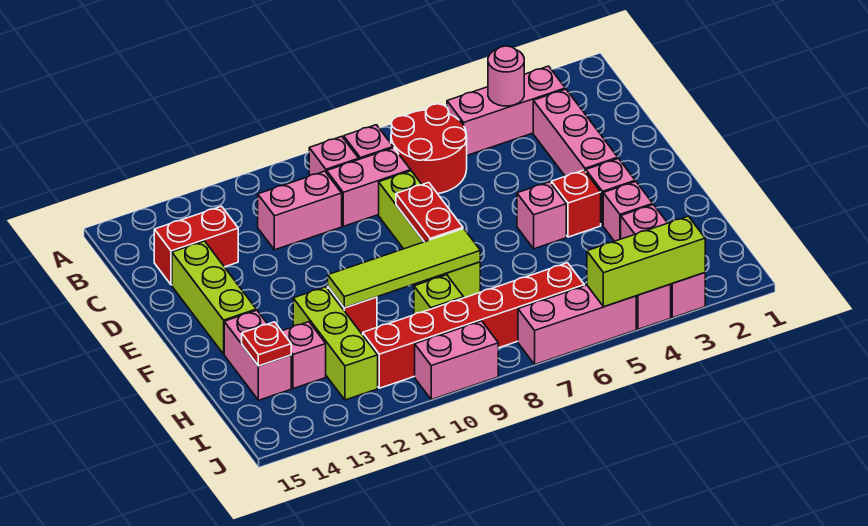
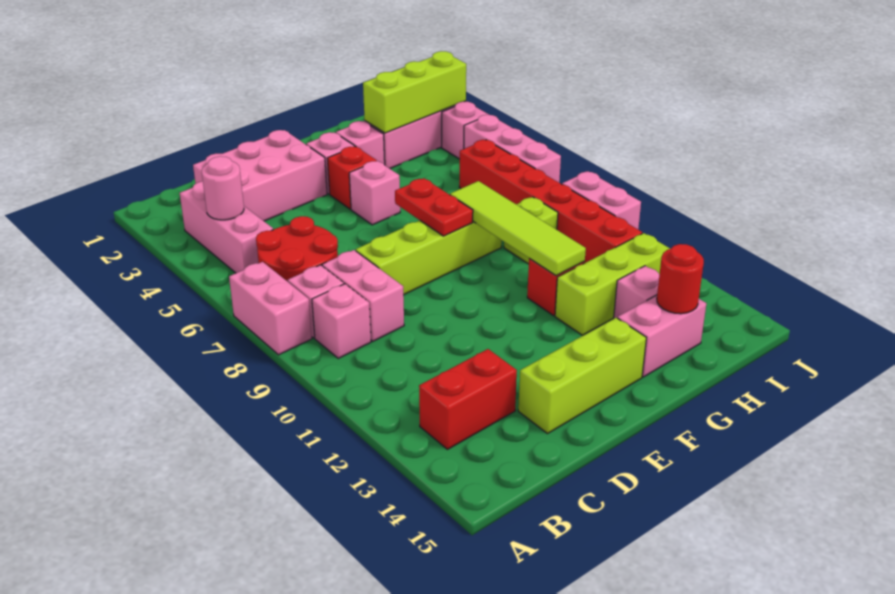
pink 1x3 brick [533,89,618,176] -> pink 2x3 brick [193,130,327,221]
pink 1x2 brick [258,171,342,250] -> pink 1x2 brick moved to [229,262,312,355]
red 1x2 brick [154,206,238,285] -> red 1x2 brick turned to [419,349,517,449]
red 1x2 plate [396,182,463,242] -> red 1x2 plate turned to [395,178,473,236]
red 1x1 plate [242,322,291,366] -> red 1x1 round brick [657,244,704,314]
lime 1x3 brick [587,216,705,307] -> lime 1x3 brick turned to [363,51,466,133]

